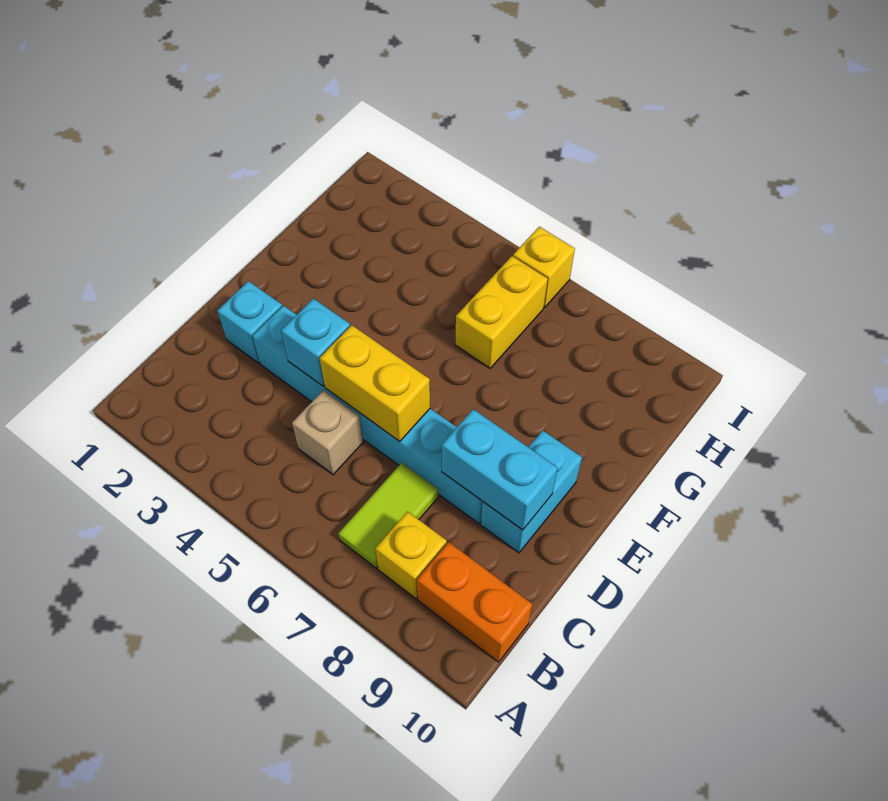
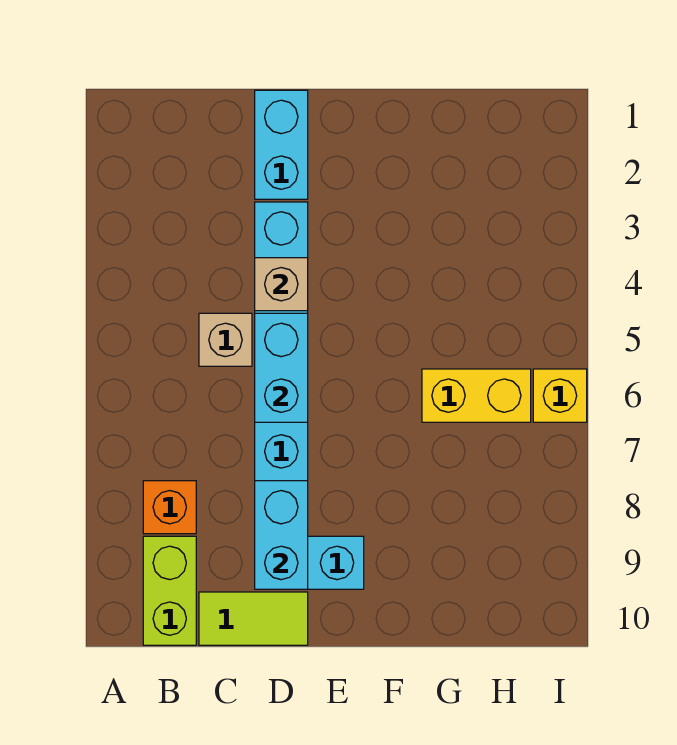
lime 1x2 tile [338,463,438,568] -> lime 1x2 tile moved to [199,592,308,645]
yellow 1x1 brick [375,512,447,599] -> orange 1x1 brick [143,481,196,534]
orange 1x2 brick [417,542,532,662] -> lime 1x2 brick [143,536,196,645]
cyan 1x1 brick [217,281,282,363] -> cyan 1x2 brick [255,90,308,199]
cyan 1x1 brick [281,298,350,386] -> tan 1x1 brick [255,258,308,311]
yellow 1x2 brick [320,325,430,442] -> cyan 1x2 brick [255,313,308,422]

